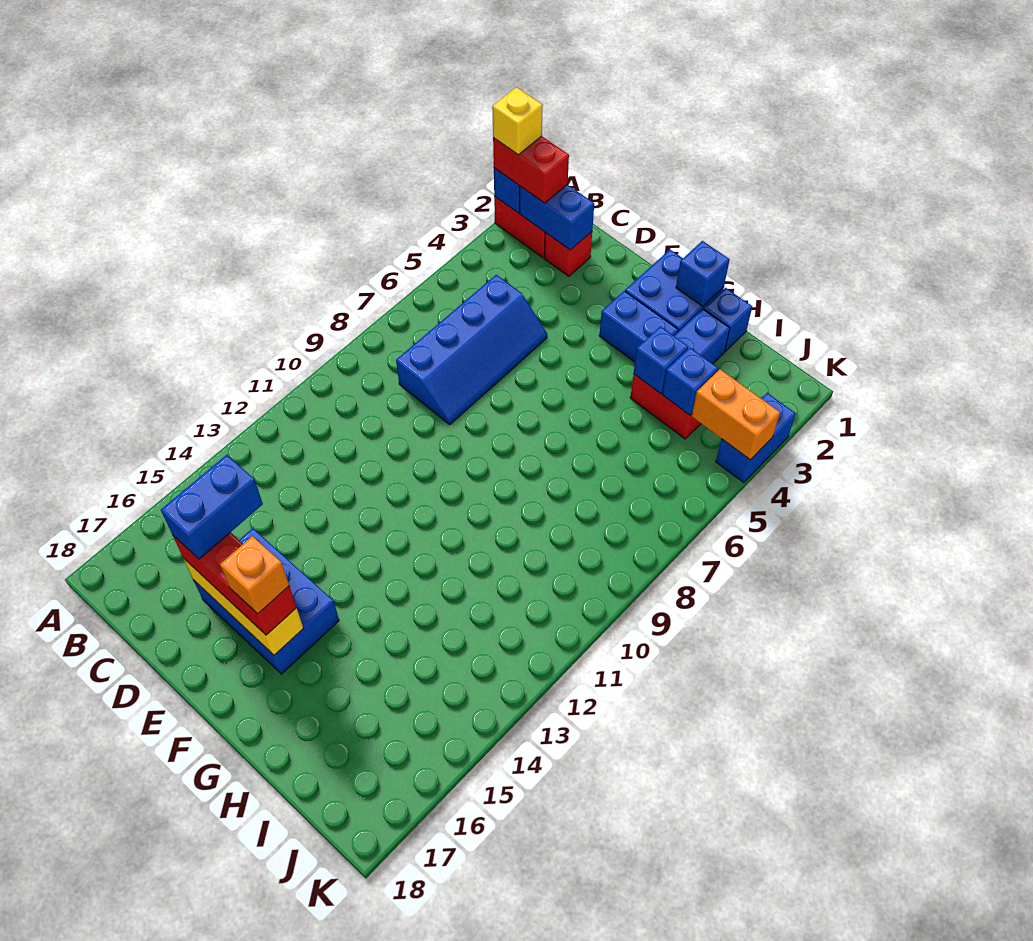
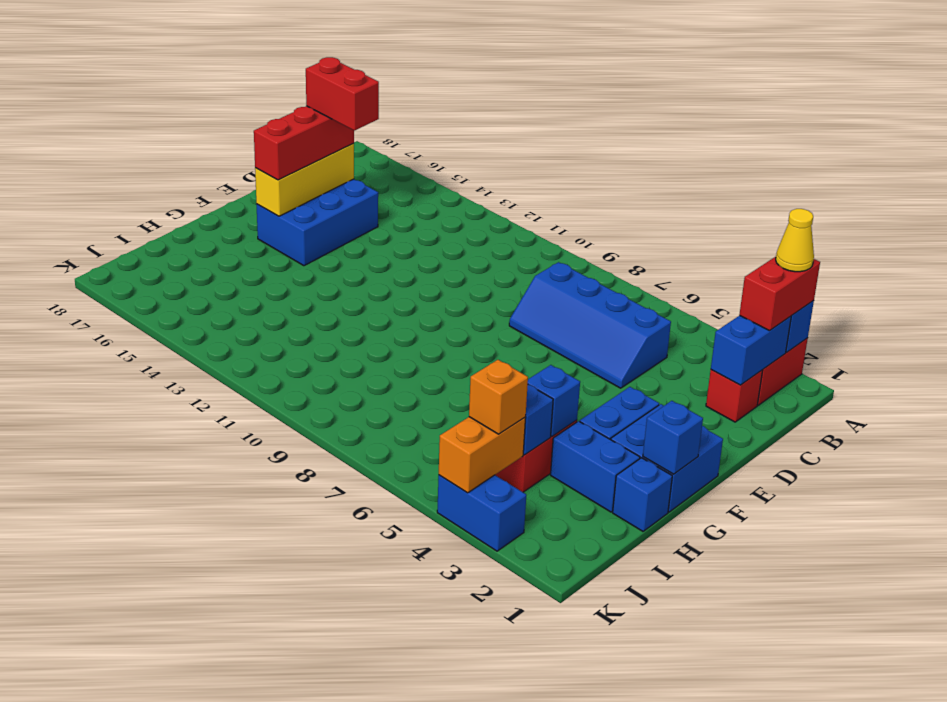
yellow 1x1 brick [492,87,543,155] -> yellow 1x1 cone [776,209,814,272]
blue 1x2 brick [161,455,263,559] -> red 1x2 brick [306,57,379,131]
orange 1x1 brick [220,536,289,614] -> orange 1x1 brick moved to [469,360,528,434]

